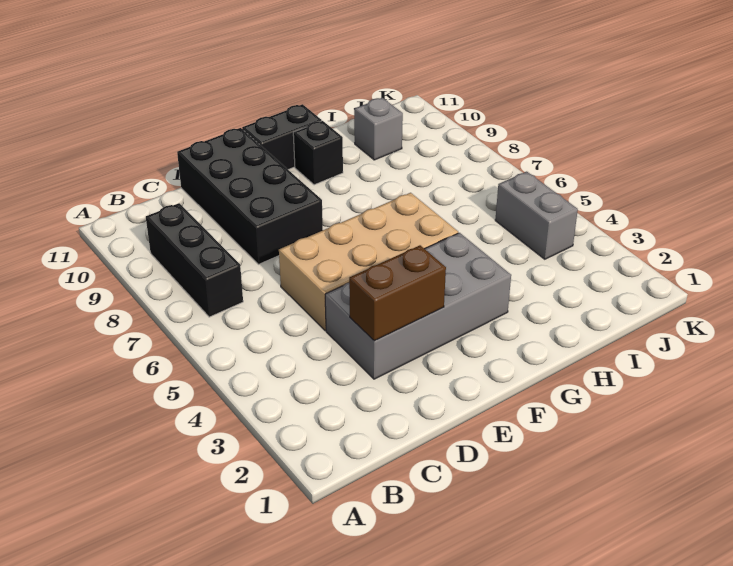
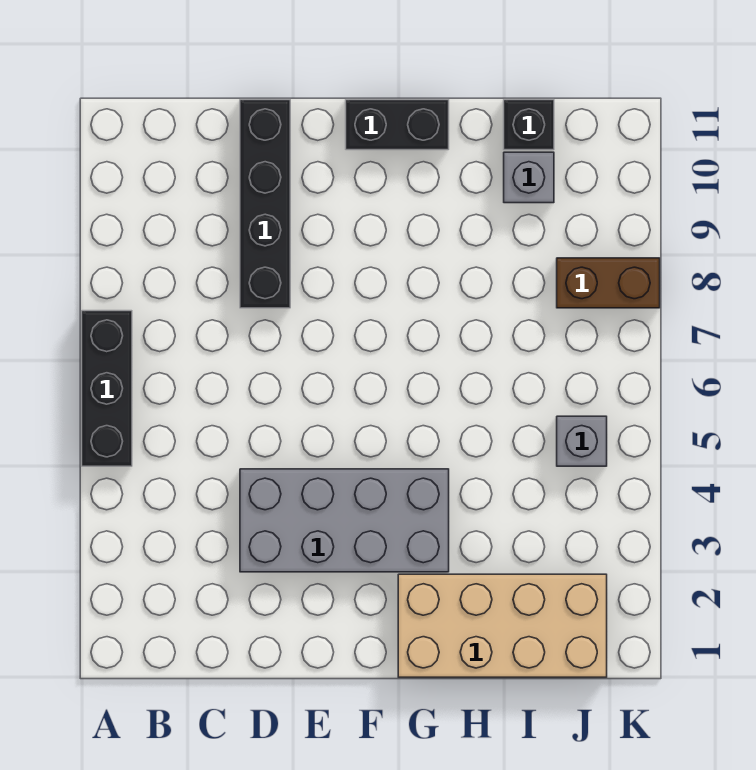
black 1x3 brick [146,203,243,317] -> black 1x3 brick moved to [82,311,132,466]
brown 1x2 brick [349,245,446,341] -> brown 1x2 brick moved to [557,258,660,308]
tan 2x4 brick [279,193,458,331] -> tan 2x4 brick moved to [398,574,607,677]
black 2x4 brick [177,128,323,264] -> black 1x4 brick [240,100,290,308]
black 1x1 brick [293,121,343,185] -> black 1x1 brick moved to [504,100,554,150]
grey 1x2 brick [495,172,578,259] -> grey 1x1 brick [557,416,607,466]

